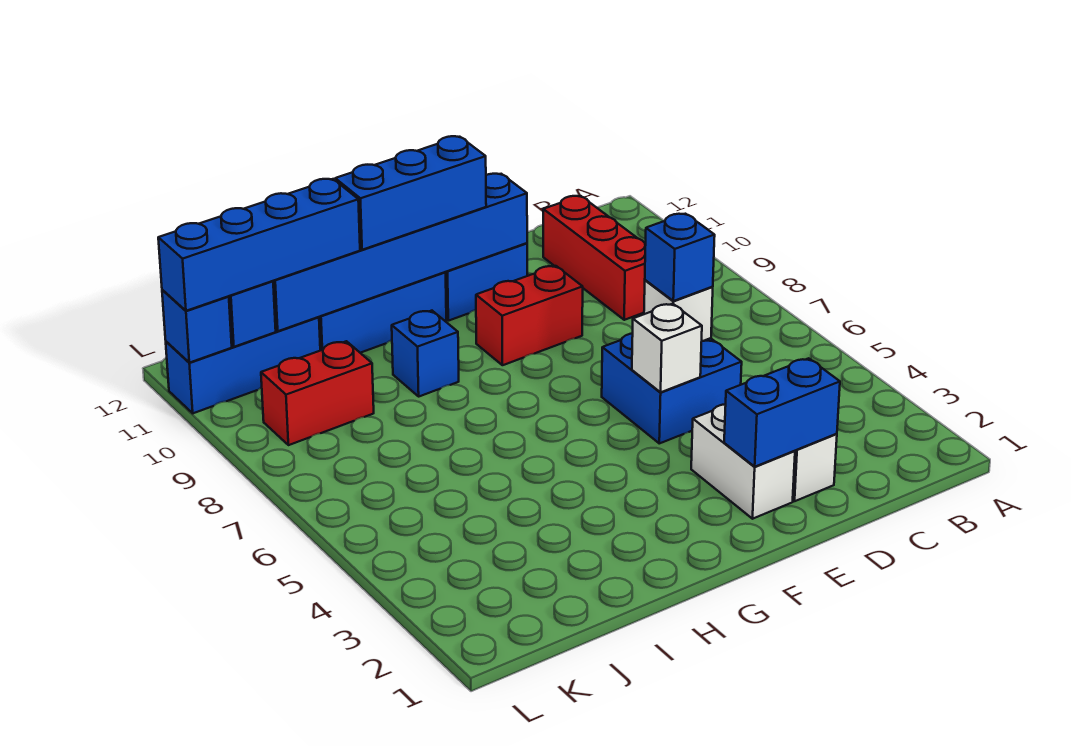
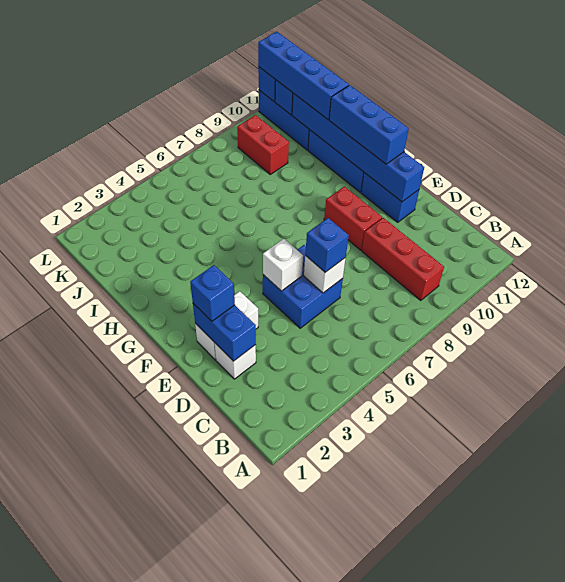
red 1x3 brick [543,196,646,320] -> red 1x3 brick turned to [362,218,444,301]
blue 1x1 brick [392,311,459,396] -> blue 1x1 brick moved to [190,265,235,321]

